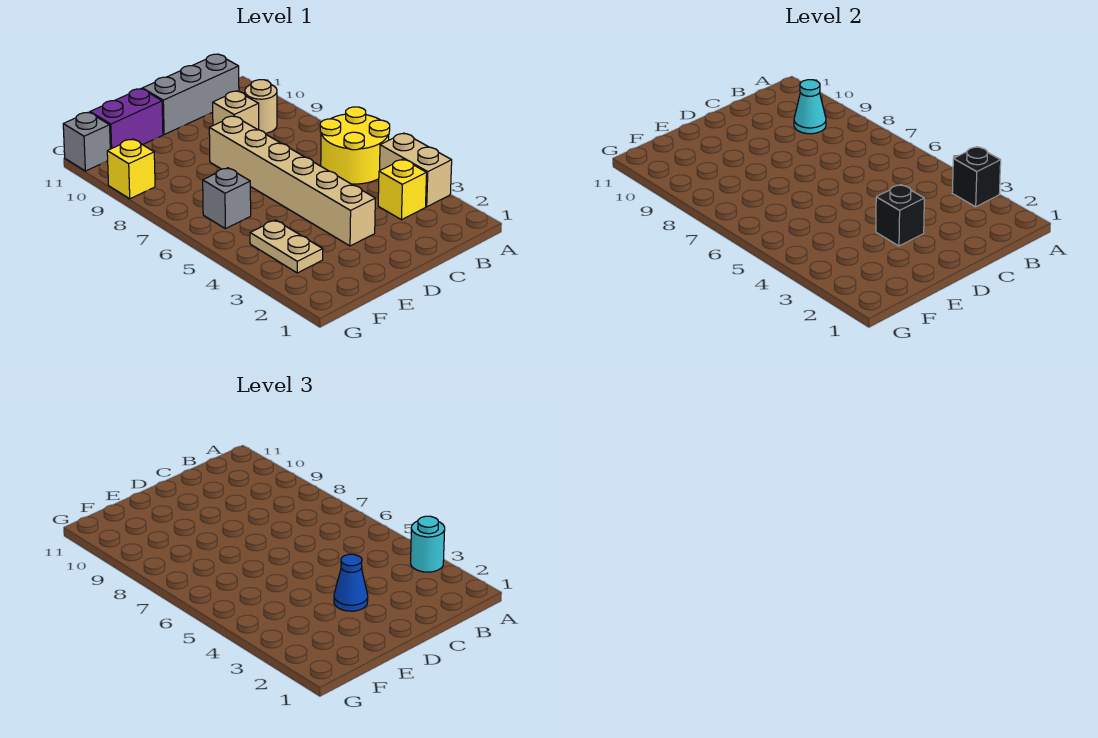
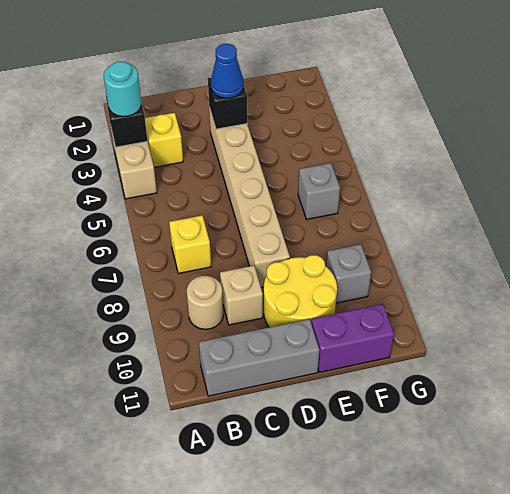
yellow 2x2 round brick [320,107,390,184] -> yellow 2x2 round brick moved to [264,255,337,327]
cyan 1x1 cone [794,80,826,134] -> none
tan 1x2 plate [250,220,323,273] -> none
yellow 1x1 brick [107,139,155,199] -> yellow 1x1 brick moved to [169,216,211,273]
grey 1x1 brick [63,112,110,171] -> grey 1x1 brick moved to [326,244,371,303]

